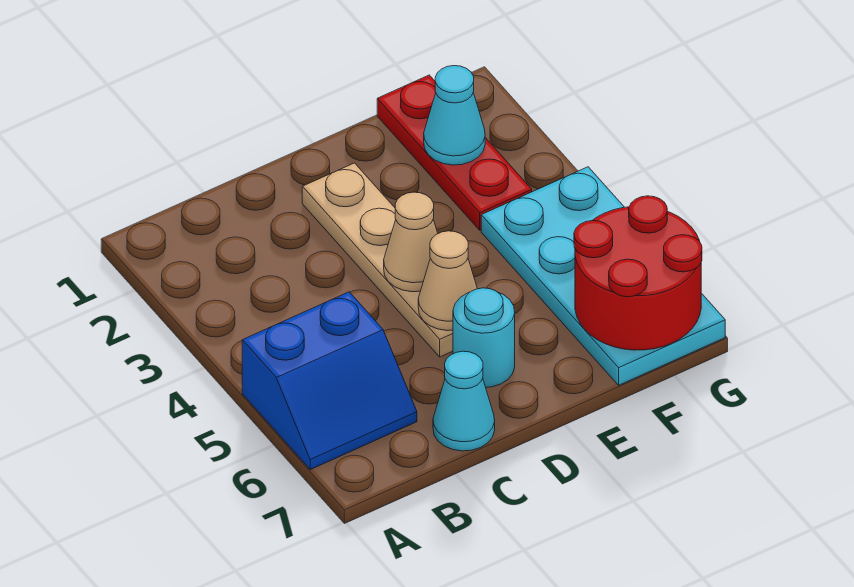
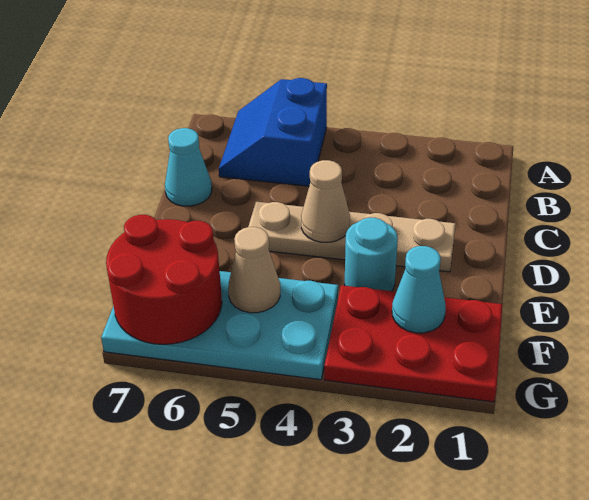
tan 1x1 cone [418,231,477,331] -> tan 1x1 cone moved to [228,227,280,313]
cyan 1x1 round brick [453,288,515,387] -> cyan 1x1 round brick moved to [345,218,398,291]
red 1x3 plate [377,75,532,230] -> red 2x3 plate [324,285,502,402]

